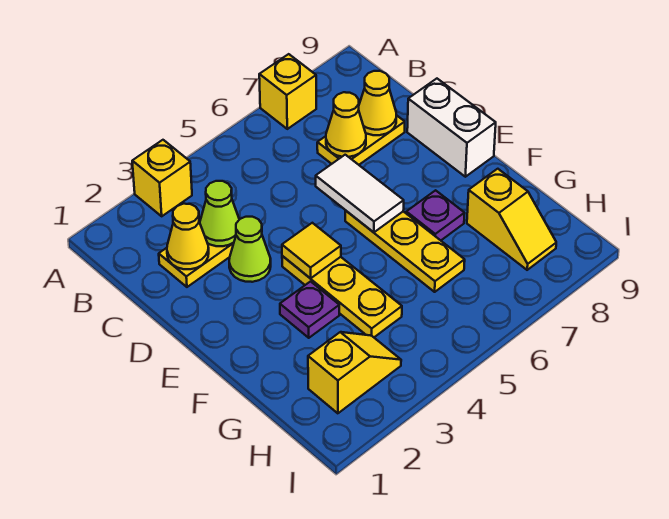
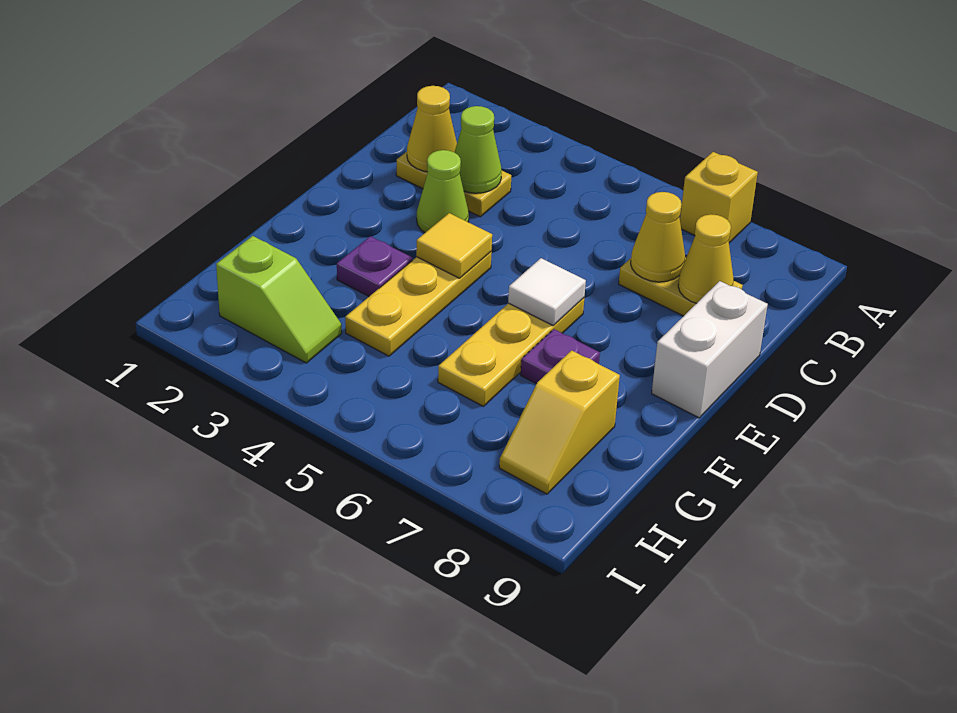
yellow 1x1 brick [132,140,192,216] -> none
white 1x2 tile [316,155,404,232] -> white 1x1 tile [508,258,586,326]
yellow 1x2 slope [308,332,401,413] -> lime 1x2 slope [216,236,342,363]

